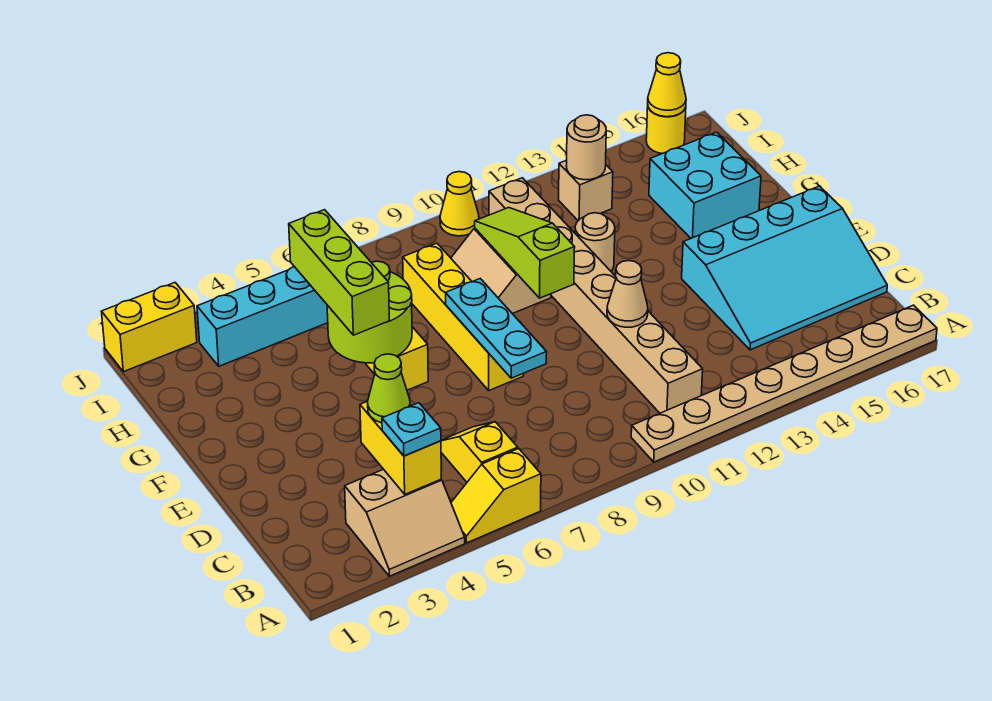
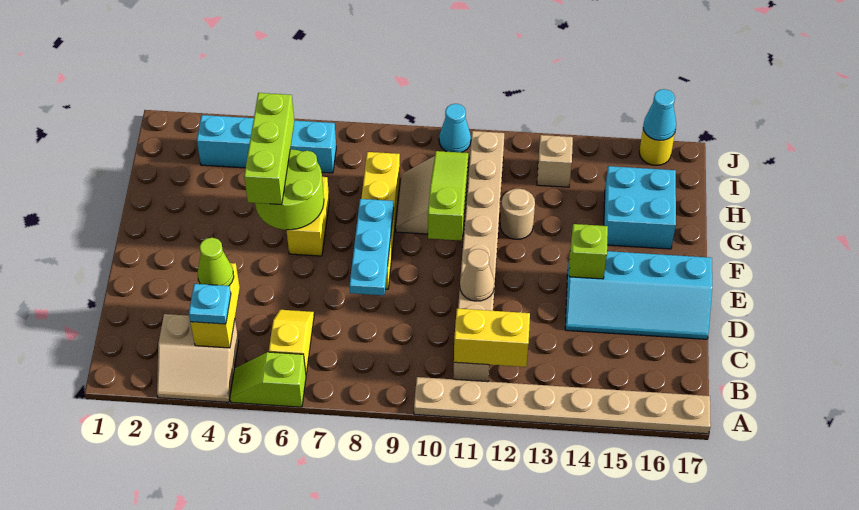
yellow 1x2 slope [451,449,541,543] -> lime 1x2 slope [230,352,306,407]
cyan 3x4 slope [682,186,887,350] -> cyan 2x4 slope [565,251,712,339]
none -> lime 1x1 brick [569,224,608,279]
tan 1x1 round brick [566,115,606,180] -> none
yellow 1x2 brick [102,283,197,372] -> yellow 1x2 brick moved to [454,309,530,367]
yellow 1x1 cone [440,172,479,236] -> cyan 1x1 cone [439,104,471,152]
yellow 1x1 cone [648,53,686,117] -> cyan 1x1 cone [643,89,676,140]

